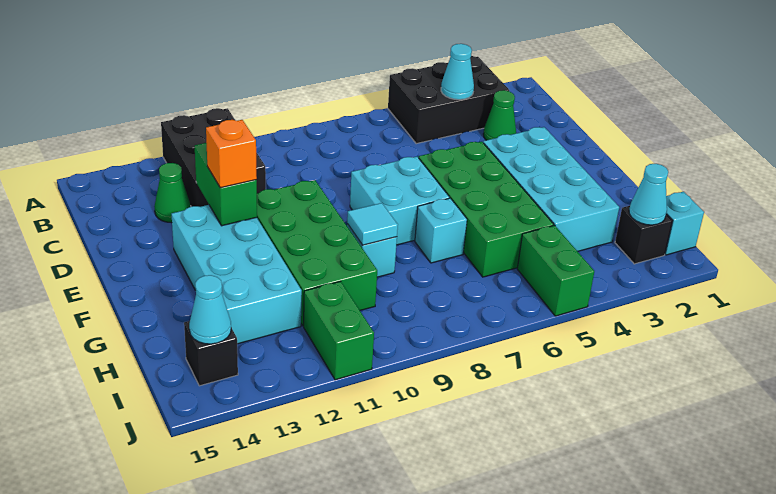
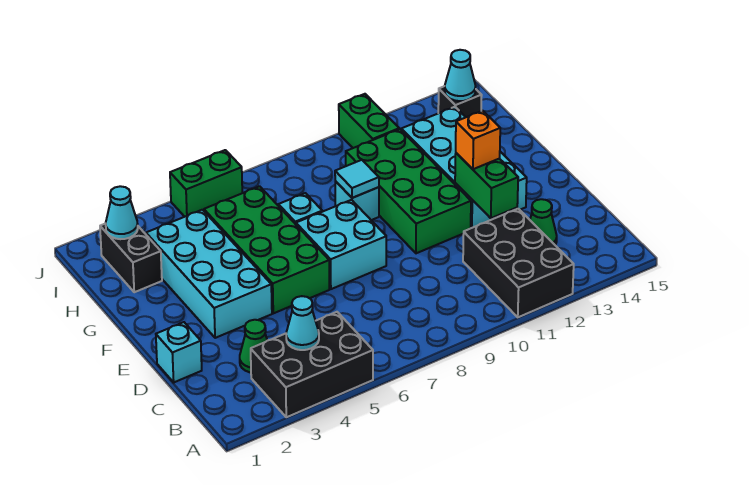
cyan 1x1 brick [665,192,704,255] -> cyan 1x1 brick moved to [156,322,202,382]
black 1x1 brick [615,206,672,264] -> black 1x2 brick [100,223,162,292]
green 1x2 brick [517,225,594,316] -> green 1x2 brick turned to [170,150,242,217]

